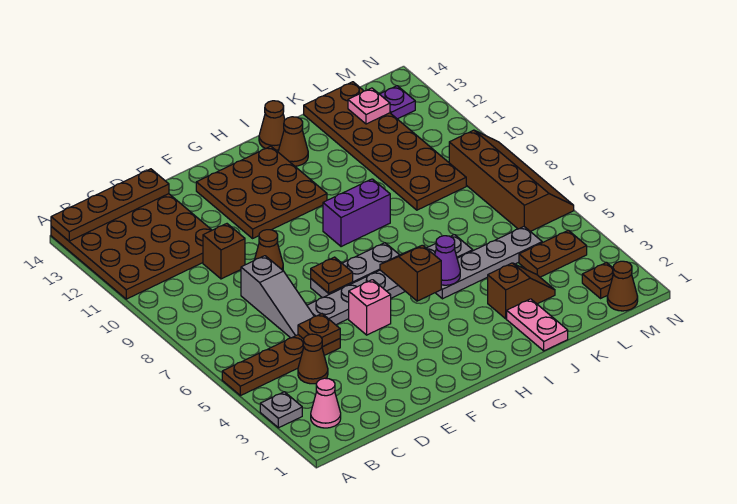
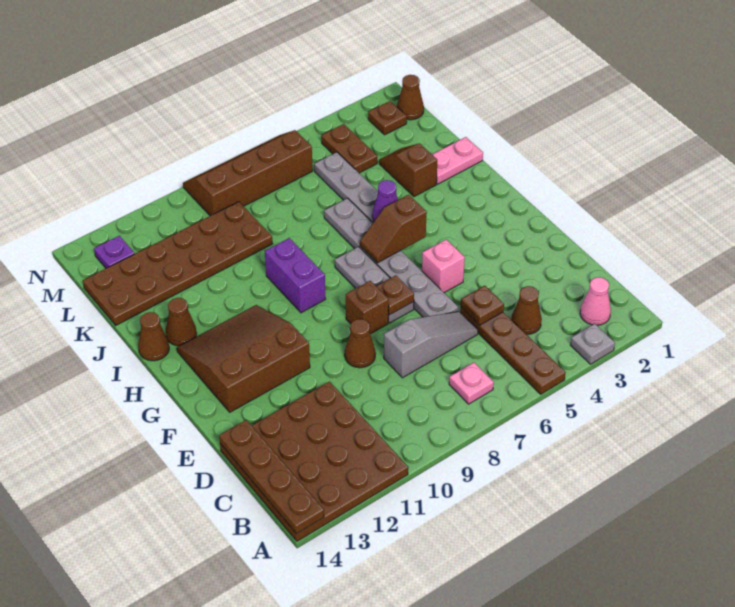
brown 1x1 brick [203,224,245,279] -> brown 1x1 brick moved to [346,281,389,334]
brown 3x3 plate [196,146,327,238] -> brown 3x3 slope [177,305,310,412]
pink 1x1 plate [348,88,390,124] -> pink 1x1 plate moved to [449,363,494,404]

